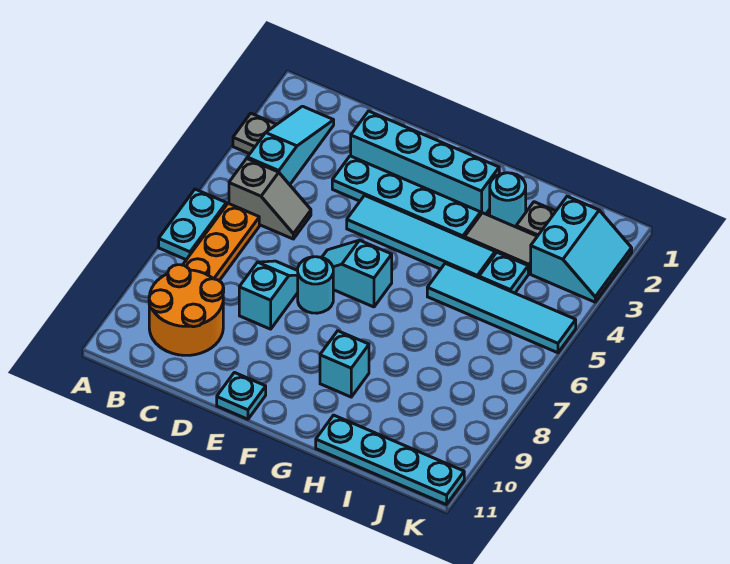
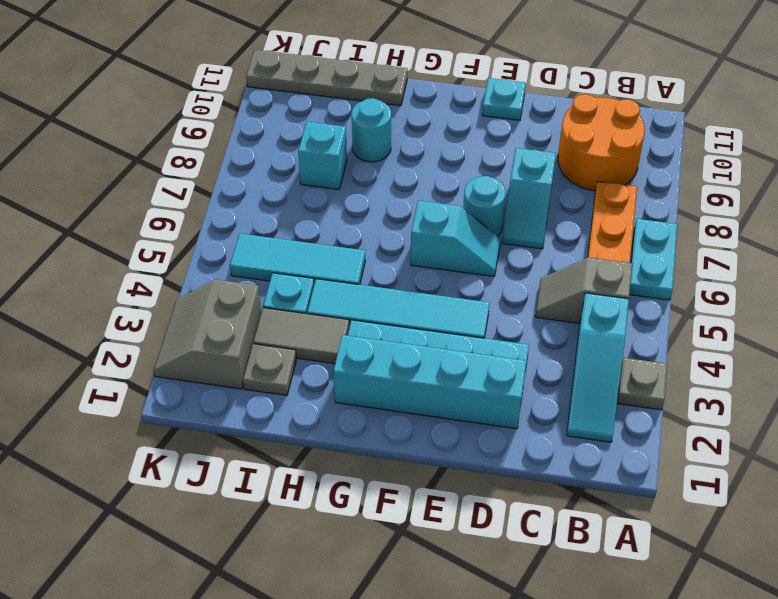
cyan 1x1 brick [320,331,369,397] -> cyan 1x1 brick moved to [298,122,347,189]
cyan 1x1 round brick [490,173,526,227] -> cyan 1x1 round brick moved to [352,98,391,162]
cyan 1x4 tile [427,263,576,353] -> cyan 1x3 tile [230,234,365,285]
cyan 1x4 plate [316,415,464,505] -> grey 1x4 plate [246,50,407,106]
cyan 2x2 slope [531,196,632,302] -> grey 2x2 slope [154,280,261,389]

